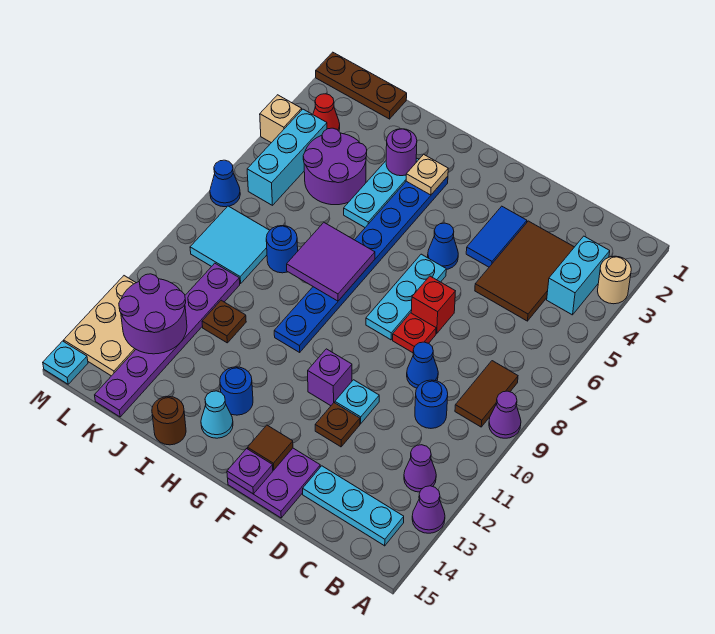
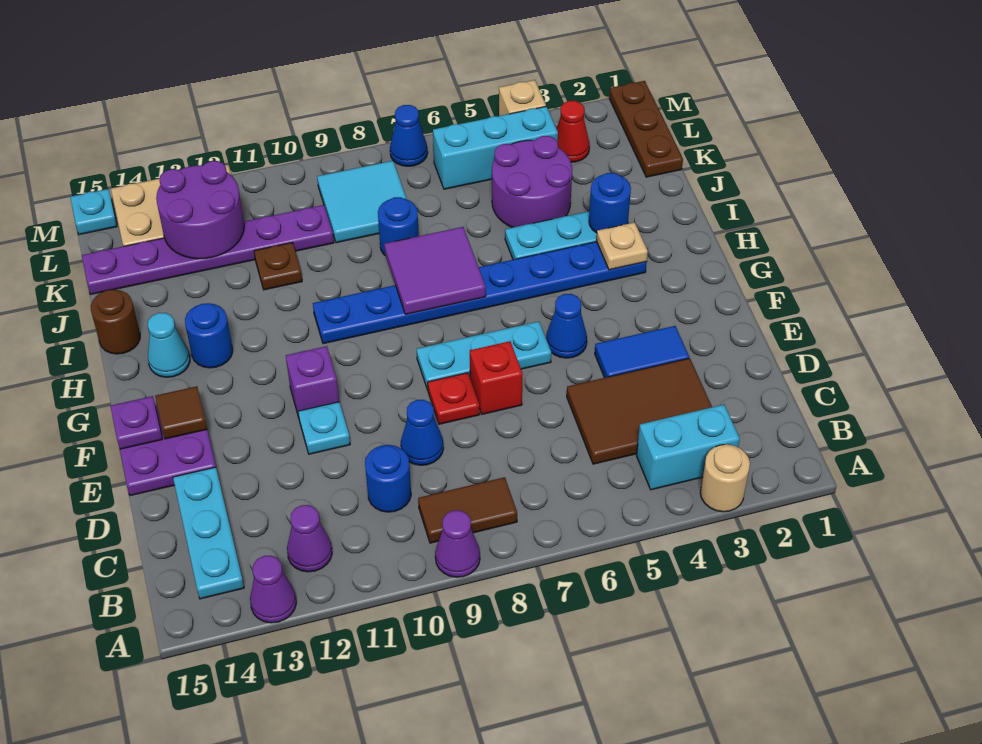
brown 1x1 plate [315,403,360,447] -> none
purple 1x1 round brick [386,129,417,176] -> blue 1x1 round brick [589,173,631,233]

